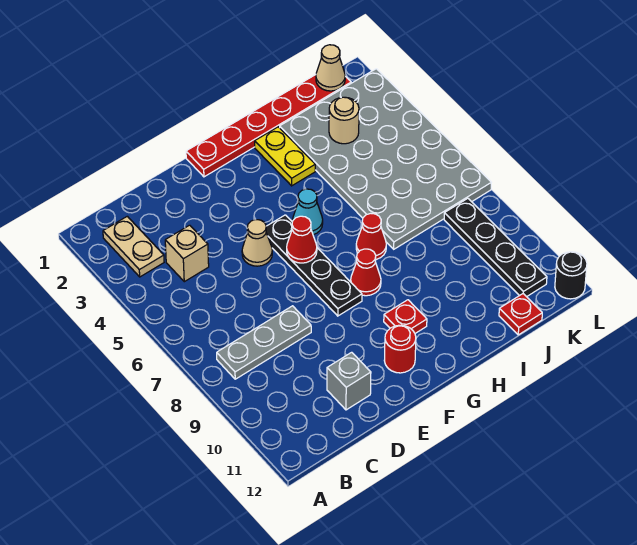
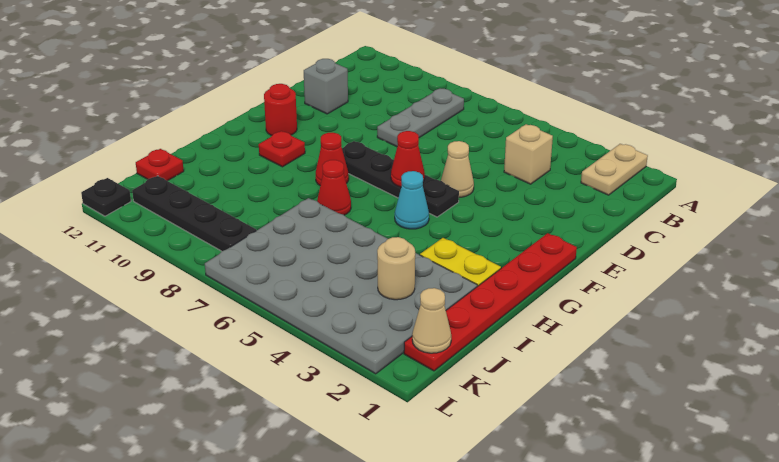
tan 1x2 plate [103,216,164,277] -> tan 1x2 plate turned to [581,144,648,195]
black 1x1 round brick [555,252,587,299] -> black 1x1 plate [81,178,131,216]

